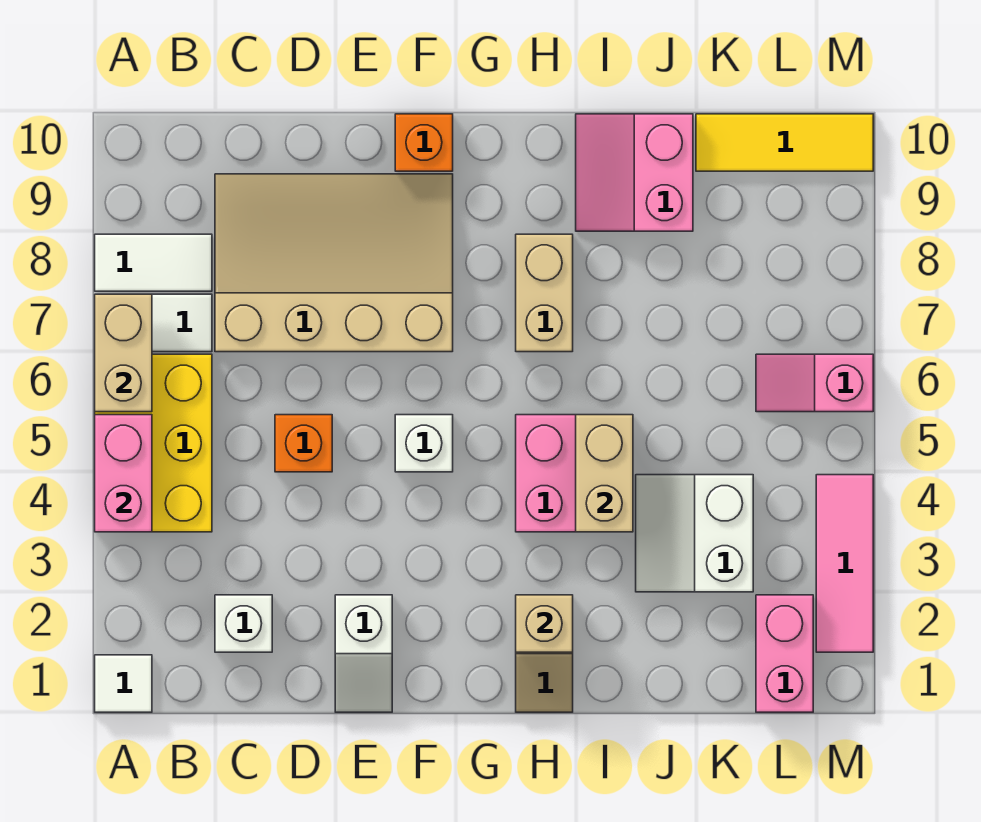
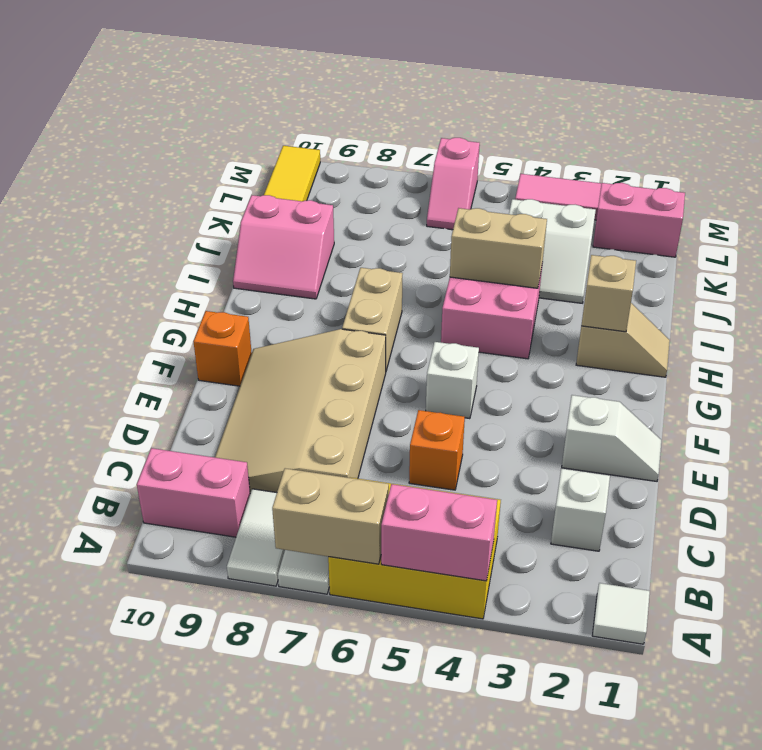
none -> pink 1x2 brick [137,448,250,537]
tan 1x2 brick [516,234,573,352] -> tan 1x2 brick turned to [342,268,403,371]

